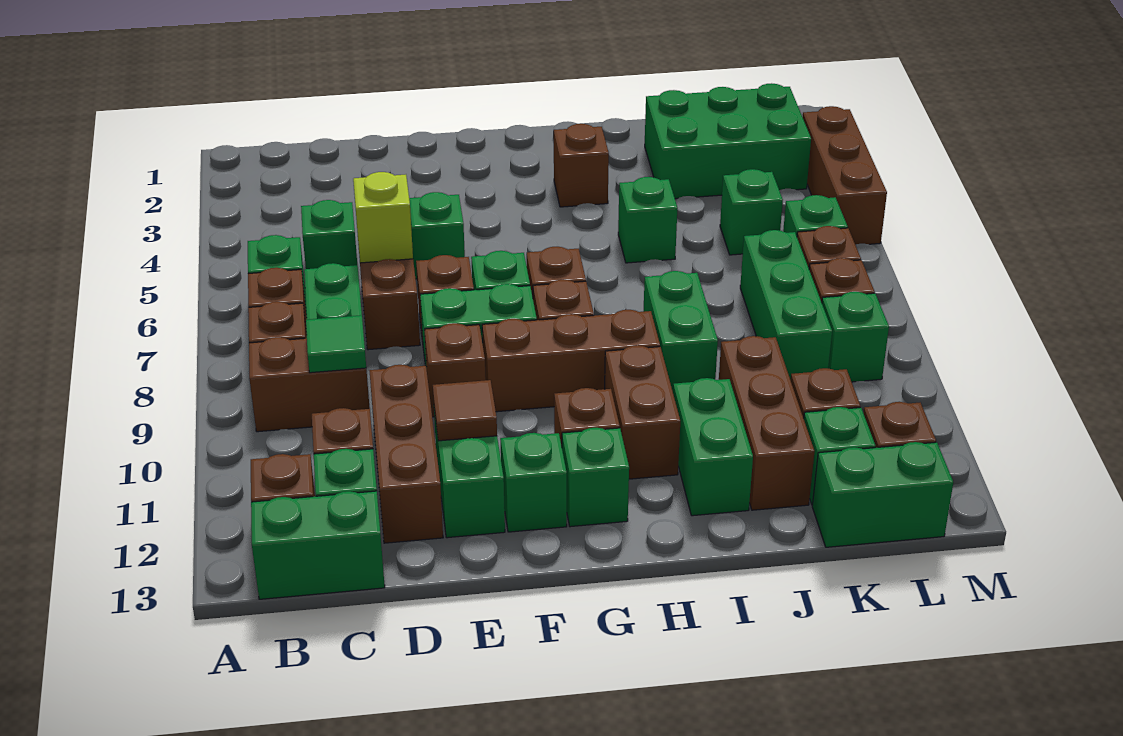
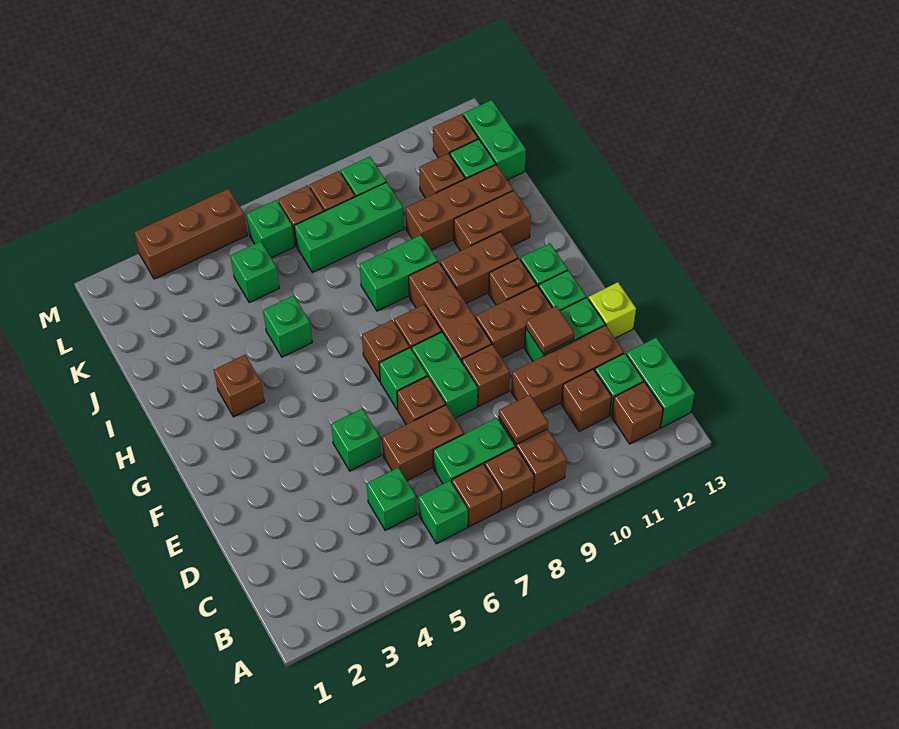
green 1x1 tile [306,315,366,373] -> brown 1x1 tile [499,395,548,444]
lime 1x1 brick [353,172,413,263] -> lime 1x1 brick moved to [588,282,636,338]
none -> brown 1x2 brick [476,286,552,358]
green 1x2 brick [673,378,753,516] -> brown 1x2 brick [454,190,531,251]
green 2x3 brick [645,83,811,199] -> none

